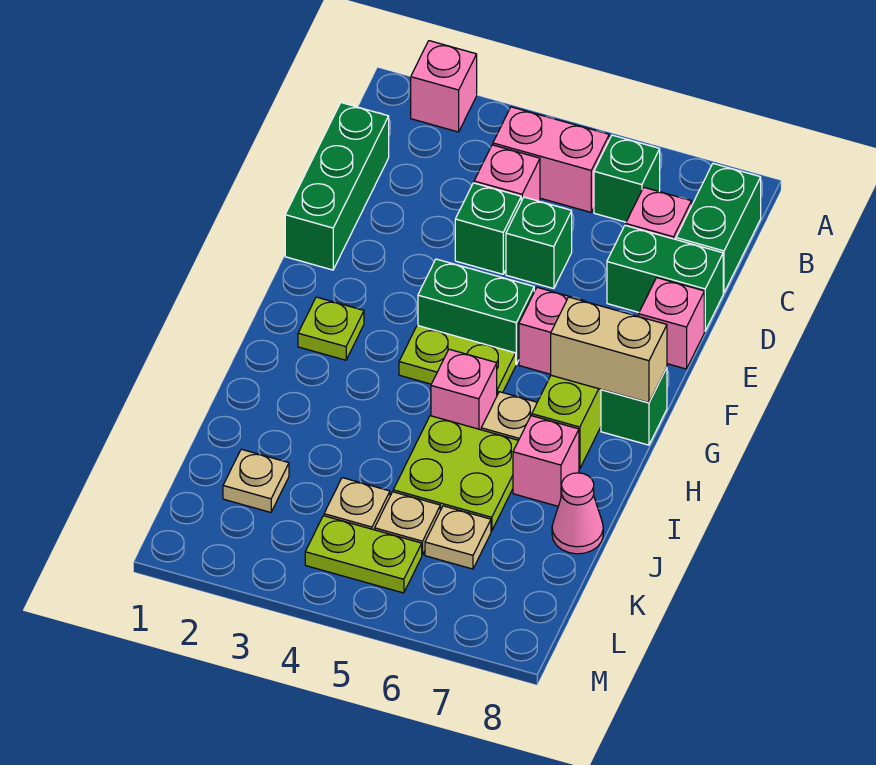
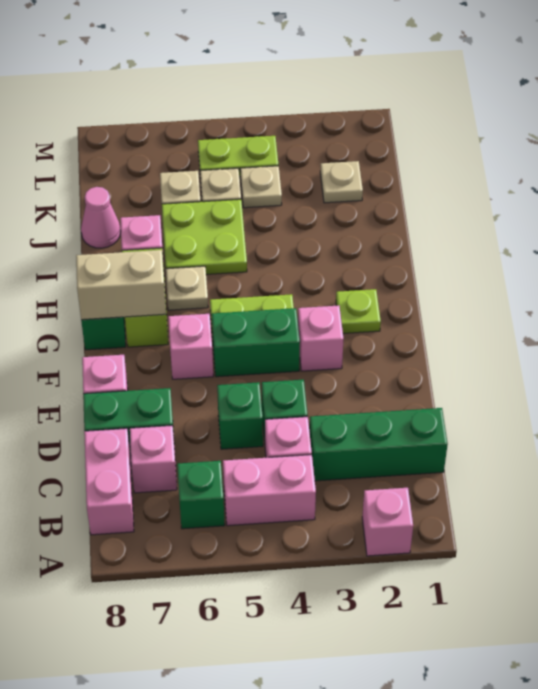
green 1x2 brick [676,164,761,293] -> pink 1x2 brick [84,428,134,535]
green 1x3 brick [285,103,389,270] -> green 1x3 brick turned to [310,408,448,481]
pink 1x1 brick [431,349,497,430] -> pink 1x1 brick moved to [298,306,344,371]

